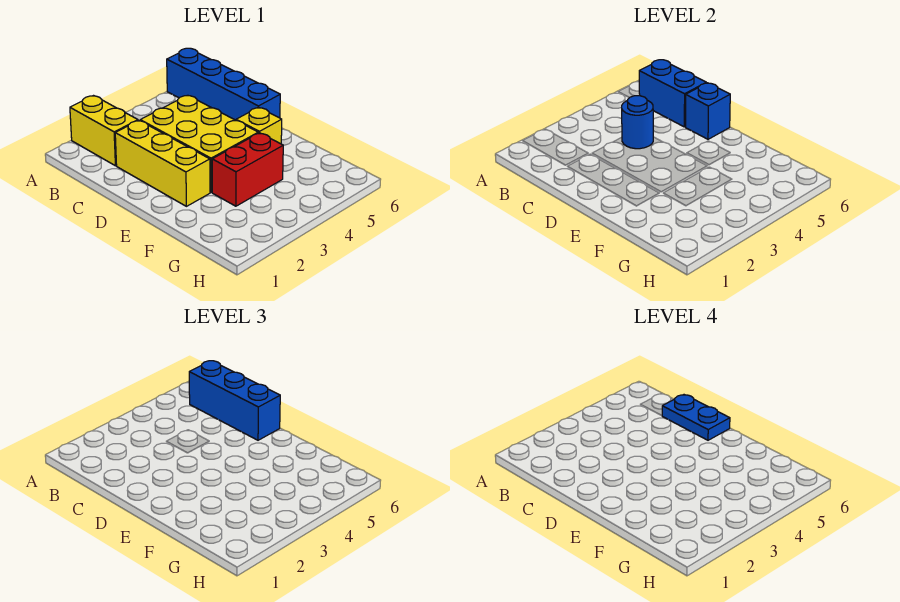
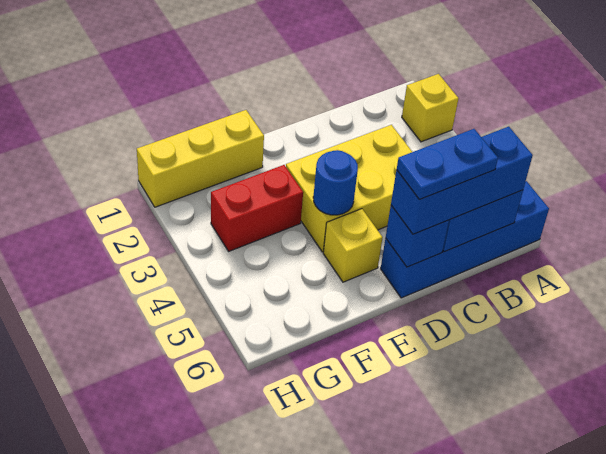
yellow 1x2 brick [70,96,138,166] -> yellow 1x1 brick [402,74,459,142]
yellow 1x3 brick [115,120,210,206] -> yellow 1x3 brick moved to [137,110,264,207]
blue 1x1 round brick [622,96,653,149] -> blue 1x1 round brick moved to [313,150,358,215]
red 1x2 brick [212,133,283,206] -> red 1x2 brick turned to [211,165,303,251]

